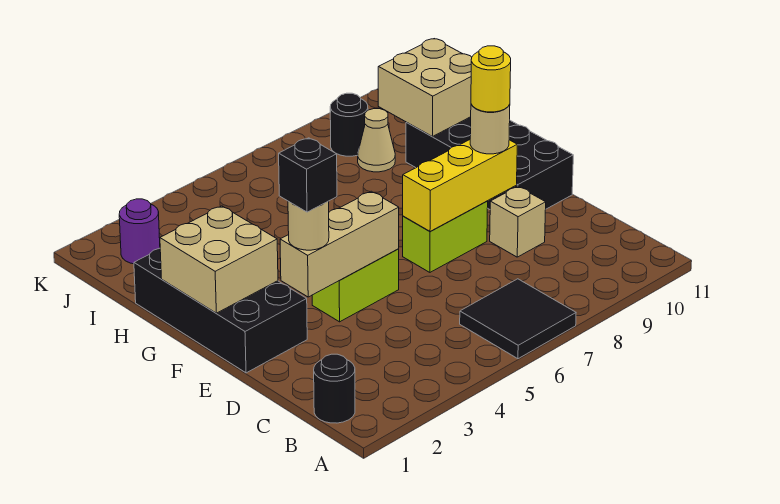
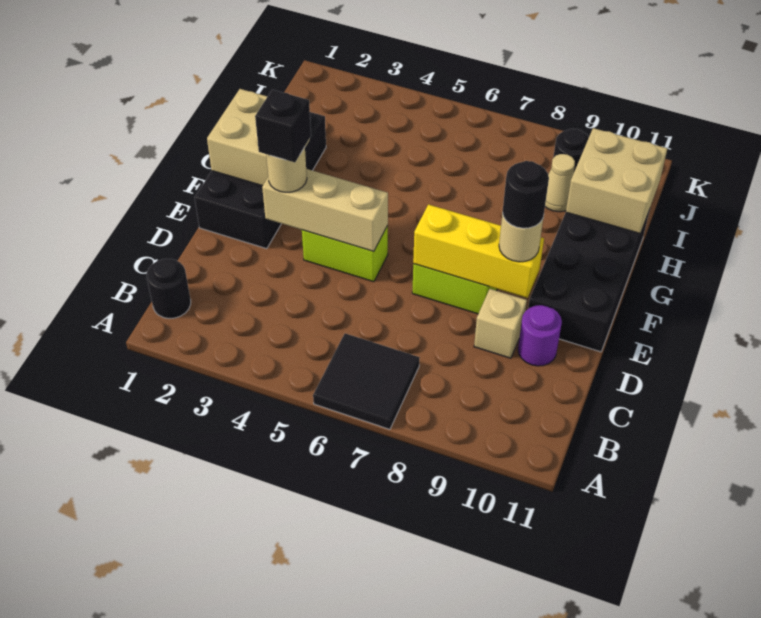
yellow 1x1 round brick [471,46,511,112] -> black 1x1 round brick [503,161,549,228]
purple 1x1 round brick [119,199,160,264] -> purple 1x1 round brick moved to [518,305,562,366]

